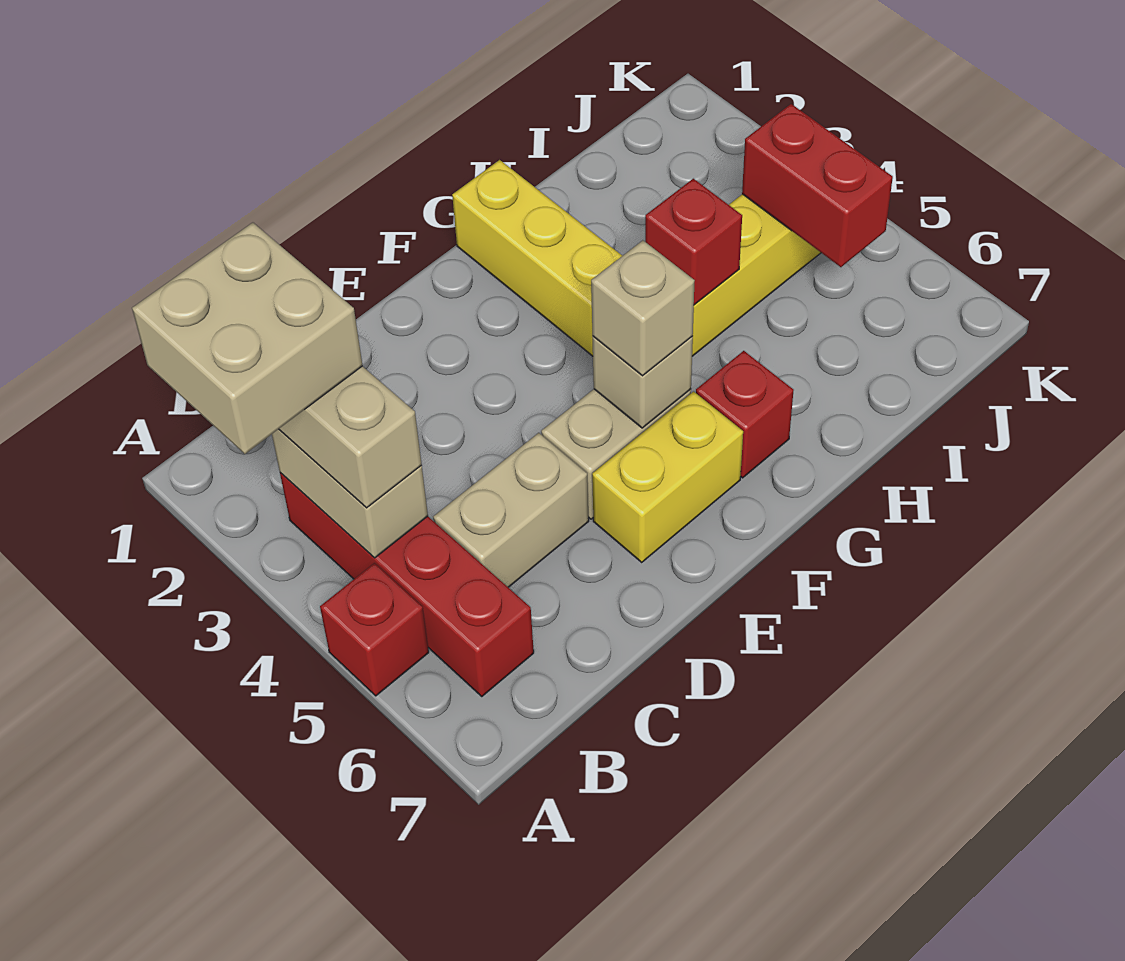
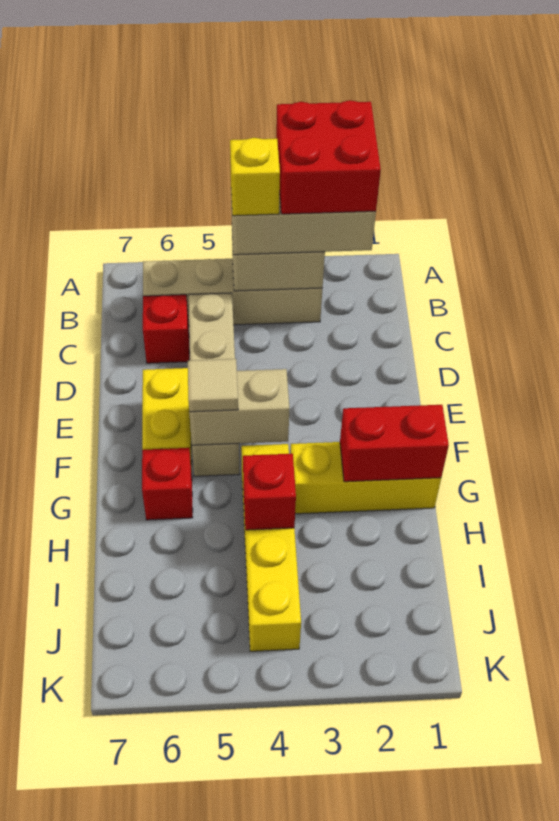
tan 2x2 brick [132,223,363,454] -> red 2x2 brick [276,100,381,214]
red 1x1 brick [320,563,429,696] -> red 1x1 brick moved to [143,295,189,363]
red 1x4 brick [280,473,534,696] -> tan 1x4 brick [143,259,322,325]
none -> yellow 1x1 brick [230,138,280,216]
tan 1x1 brick [592,336,693,428] -> tan 1x2 brick [189,369,290,445]
tan 1x1 brick [591,240,695,376] -> tan 1x1 tile [188,359,238,412]
red 1x2 brick [742,104,893,267] -> red 1x2 brick moved to [340,405,449,482]

